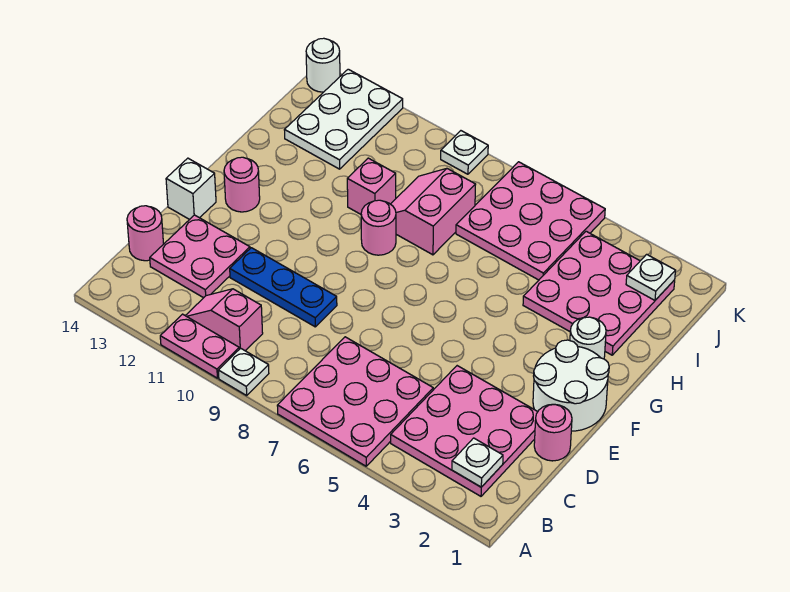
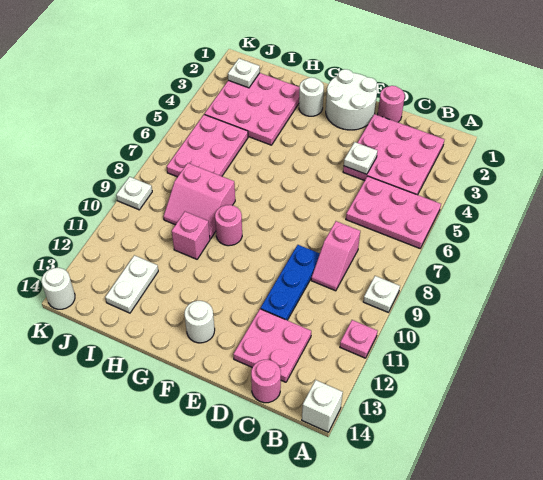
pink 3x3 plate [277,337,433,466] -> pink 2x3 plate [346,176,441,248]
pink 1x2 plate [160,314,239,378] -> pink 1x1 plate [340,320,377,358]
white 1x1 plate [452,438,503,487] -> white 1x1 plate moved to [344,142,377,174]
pink 1x2 slope [185,289,263,351] -> pink 1x2 slope moved to [311,221,360,291]
white 1x1 brick [166,158,216,220] -> white 1x1 brick moved to [302,380,343,432]
pink 1x1 round brick [224,157,260,212] -> white 1x1 round brick [184,301,215,343]
pink 3x3 plate [456,162,605,280] -> pink 2x3 plate [167,114,248,177]
white 2x3 plate [285,69,403,169] -> white 1x2 plate [105,255,158,313]

